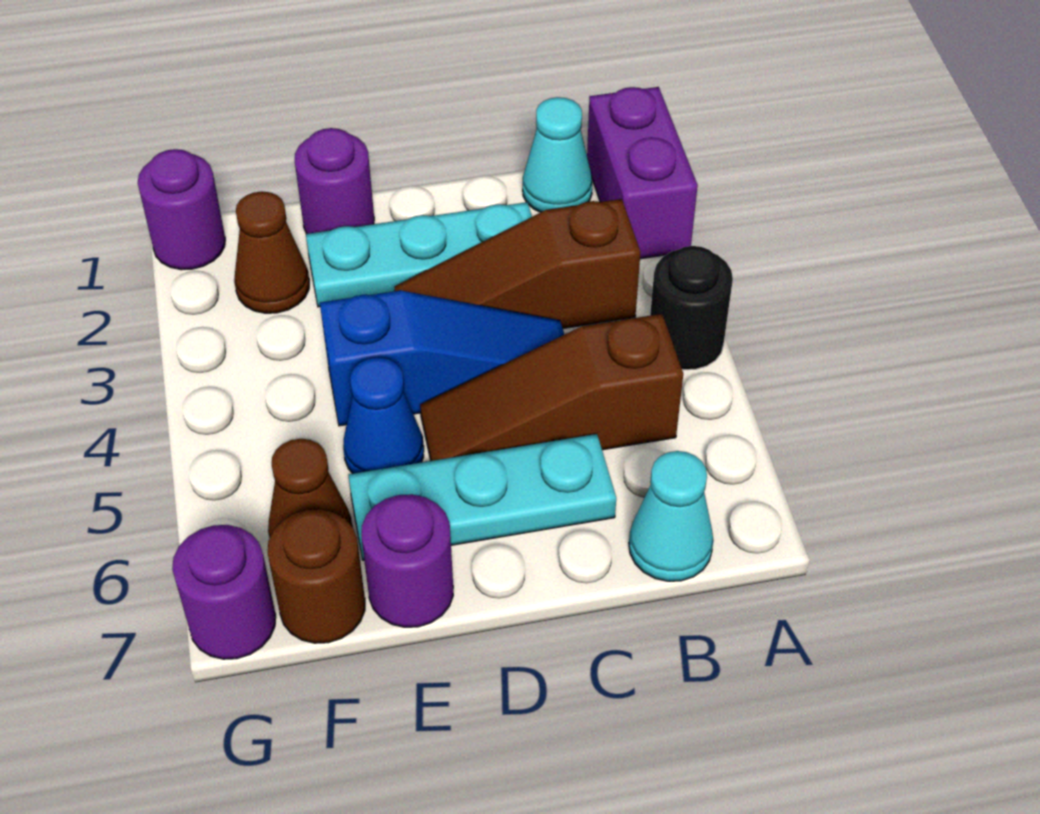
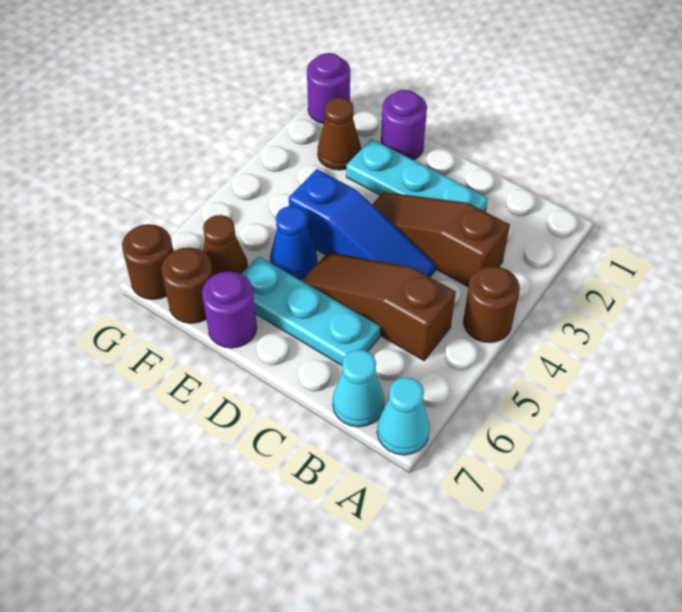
purple 1x2 brick [587,87,698,259] -> none
black 1x1 round brick [650,246,733,370] -> brown 1x1 round brick [463,266,520,343]
cyan 1x1 cone [523,97,592,212] -> cyan 1x1 cone moved to [377,377,430,455]
purple 1x1 round brick [172,525,276,659] -> brown 1x1 round brick [122,224,173,299]

